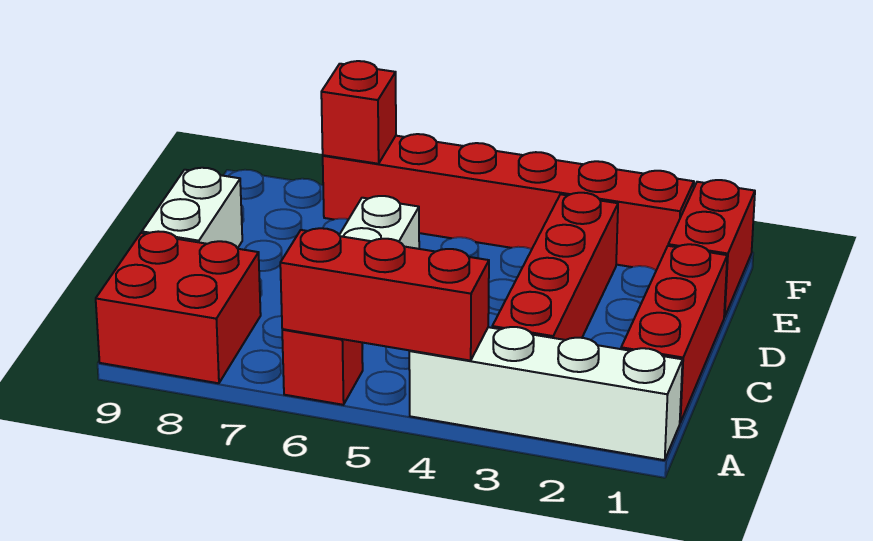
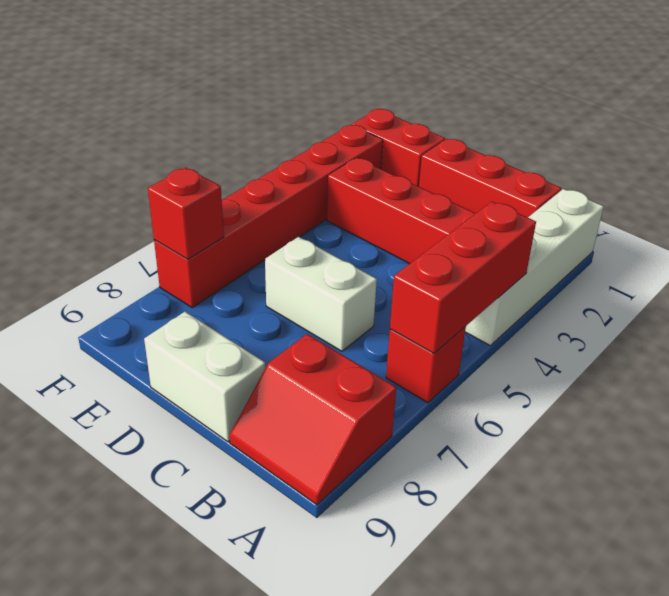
red 2x2 brick [96,231,261,383] -> red 2x2 slope [230,334,396,505]

